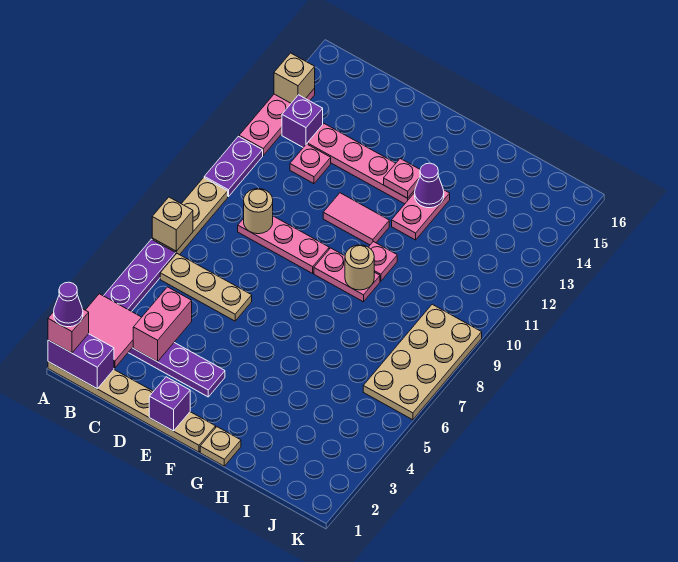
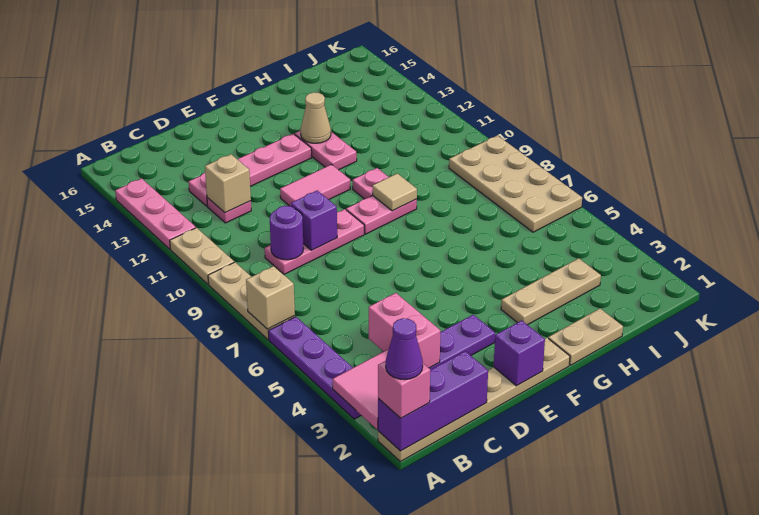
purple 1x2 brick [48,334,114,388] -> purple 1x3 brick [378,351,488,451]
purple 1x2 plate [204,136,263,197] -> tan 1x2 plate [170,228,234,284]
tan 1x1 brick [274,53,315,103] -> tan 1x1 brick moved to [205,154,251,213]
tan 1x3 plate [160,254,252,321] -> tan 1x3 plate moved to [501,258,601,325]
purple 1x1 brick [282,95,323,147] -> purple 1x1 brick moved to [291,190,337,250]
tan 1x1 round brick [244,189,273,234] -> purple 1x1 round brick [270,206,303,260]
pink 1x1 plate [384,159,420,198] -> none
tan 1x1 plate [200,427,241,466] -> tan 1x2 plate [548,309,623,365]
tan 1x1 round brick [345,245,374,290] -> tan 1x1 tile [373,173,417,211]
purple 1x1 cone [415,163,444,208] -> tan 1x1 cone [301,92,331,143]

